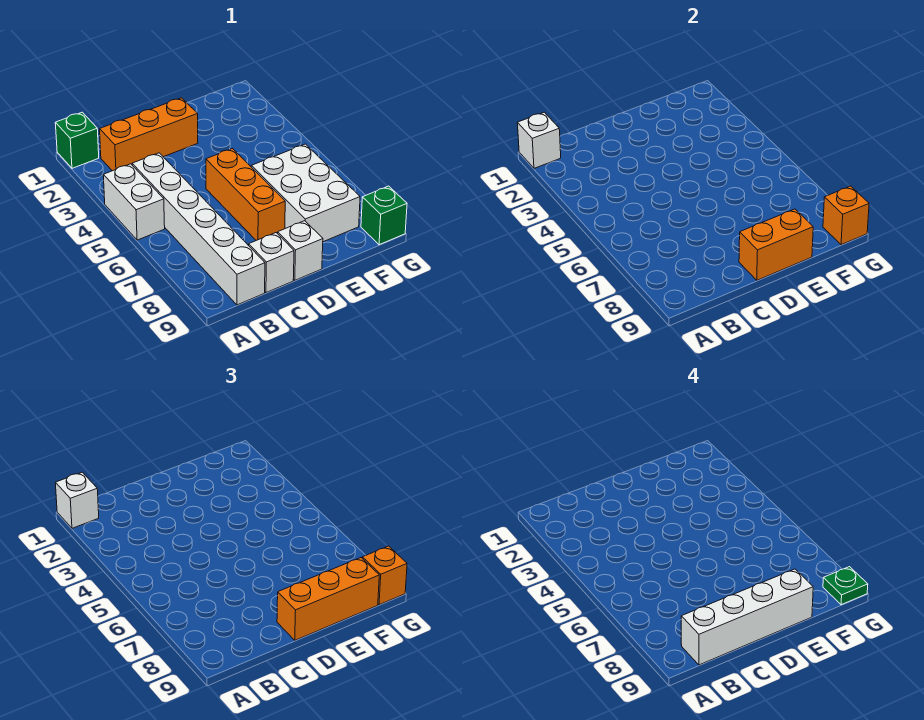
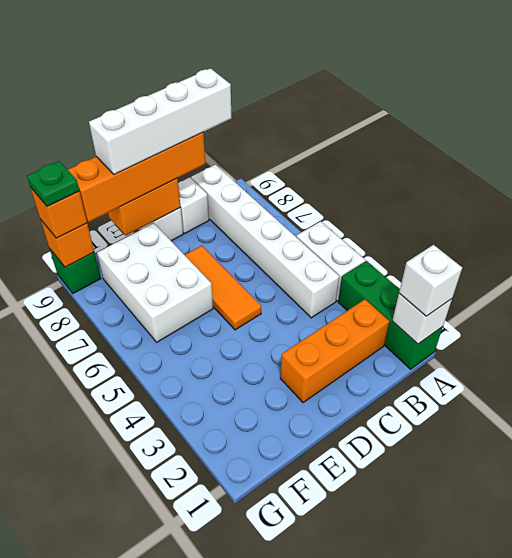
green 1x1 brick [55,112,99,168] -> green 1x3 brick [338,261,443,369]
orange 1x3 brick [206,149,285,240] -> orange 1x3 tile [185,246,261,330]
orange 1x3 brick [277,558,379,640] -> orange 1x4 brick [68,133,205,222]

